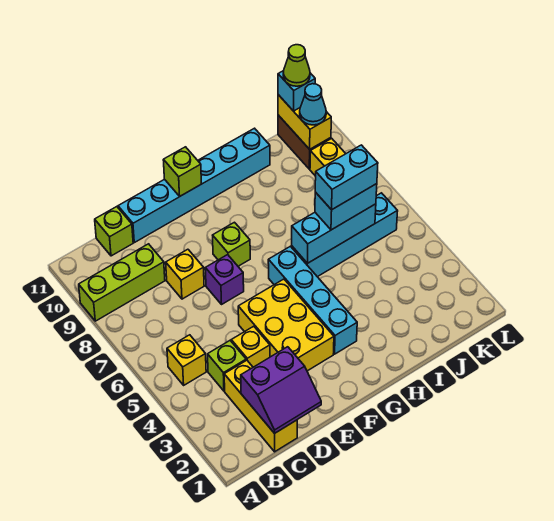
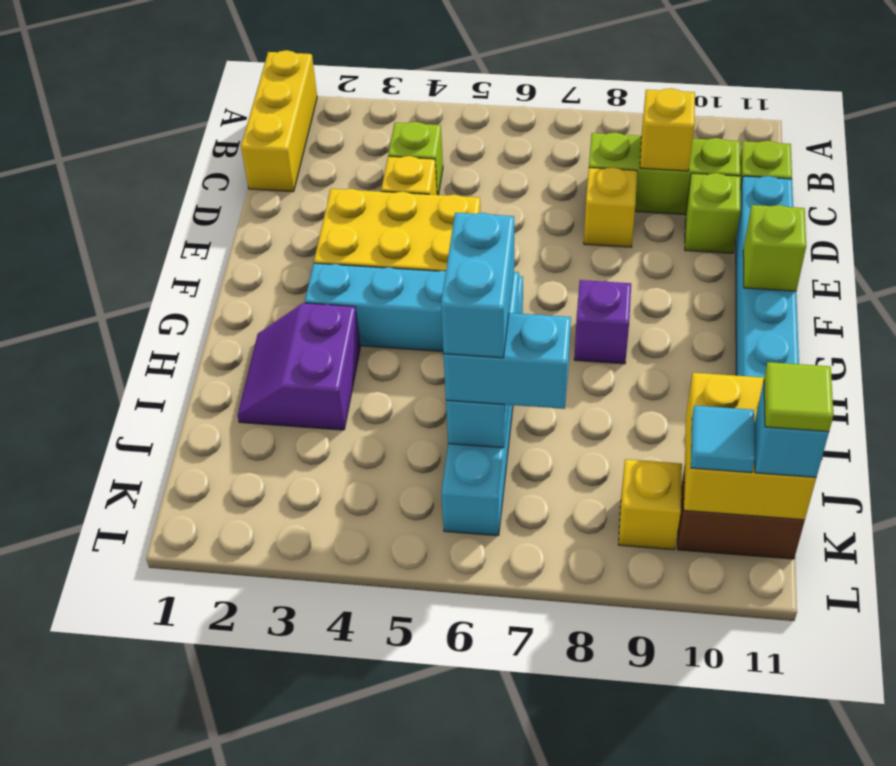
lime 1x3 brick [79,244,165,321] -> lime 1x3 brick turned to [589,132,740,215]
yellow 1x1 brick [167,335,206,385] -> yellow 1x1 brick moved to [640,88,695,171]
yellow 1x3 brick [224,360,297,452] -> yellow 1x3 brick turned to [241,50,317,192]
purple 2x2 slope [241,347,321,433] -> purple 2x2 slope moved to [237,303,360,430]
purple 1x1 brick [205,255,244,304] -> purple 1x1 brick moved to [574,280,631,364]
lime 1x1 brick [213,222,250,266] -> lime 1x1 brick moved to [685,173,740,253]
cyan 1x2 brick [315,184,377,230] -> cyan 1x2 brick turned to [444,313,571,409]
yellow 1x2 brick [278,95,331,149] -> yellow 2x2 brick [684,373,816,520]
cyan 1x1 cone [300,84,326,125] -> cyan 1x1 tile [691,406,755,473]
lime 1x1 cone [283,45,310,86] -> lime 1x1 tile [764,362,833,432]

